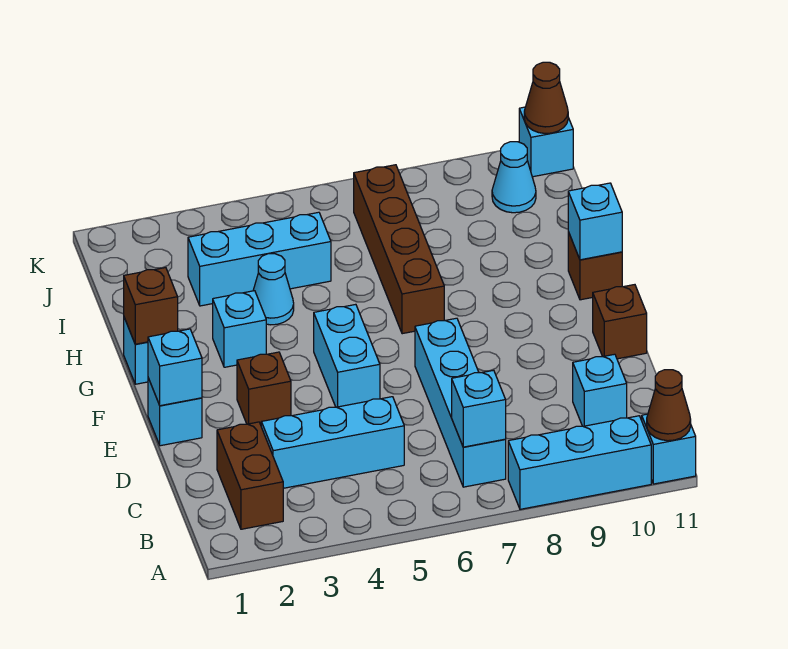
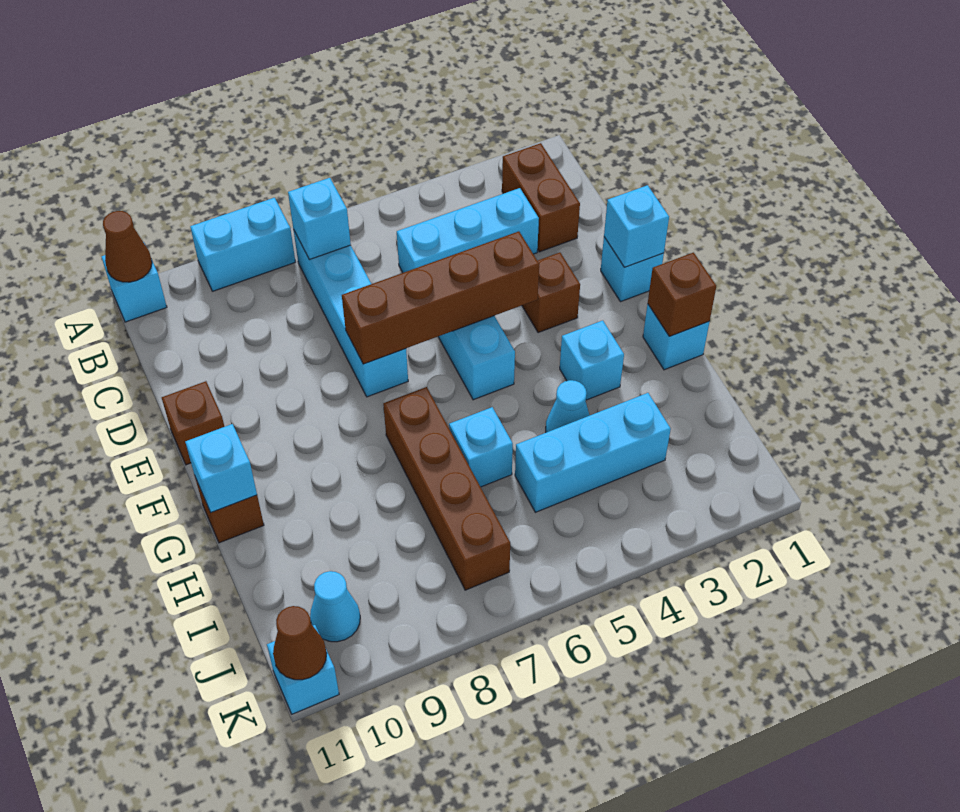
cyan 1x3 brick [508,416,651,509] -> cyan 1x2 brick [190,198,295,291]
cyan 1x1 brick [573,354,627,426] -> cyan 1x1 brick moved to [449,407,513,487]
none -> brown 1x4 brick [342,231,539,364]

